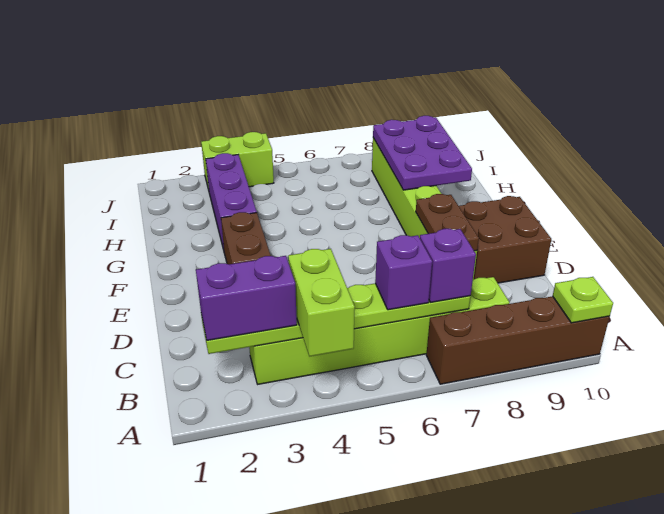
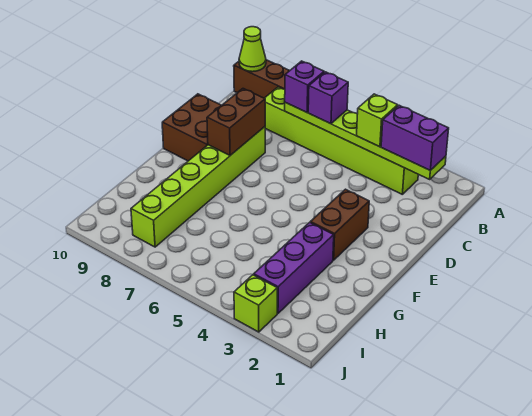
lime 1x2 brick [288,249,355,356] -> lime 1x1 brick [357,94,398,147]
lime 1x1 plate [553,277,613,323] -> lime 1x1 cone [239,27,266,72]
brown 1x2 plate [416,194,479,251] -> brown 1x2 brick [207,89,265,155]
purple 2x3 plate [373,116,472,190] -> none
lime 1x2 brick [201,132,274,190] -> lime 1x1 brick [234,275,277,332]

